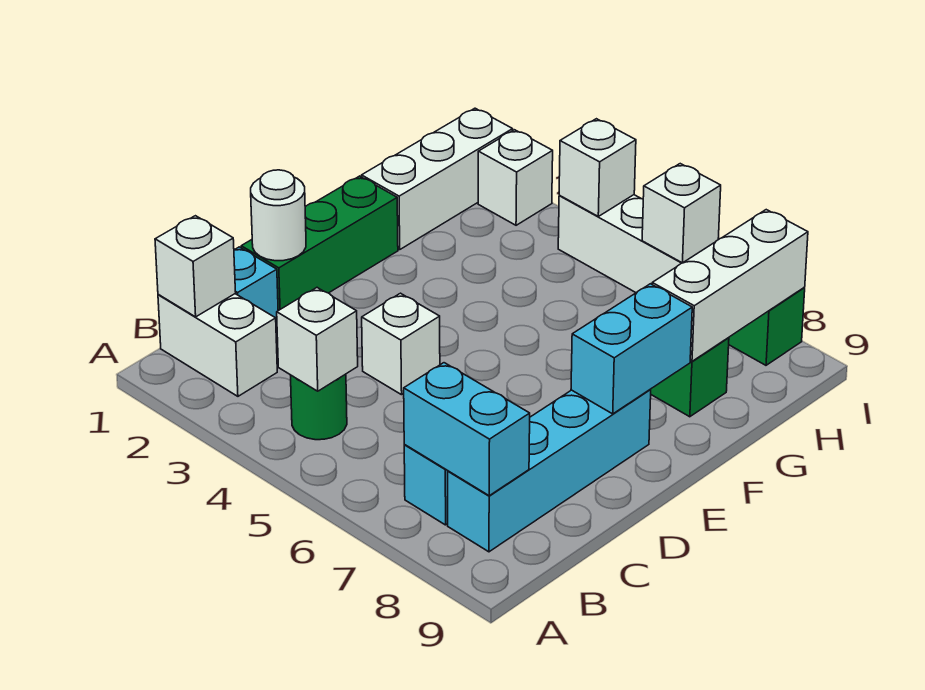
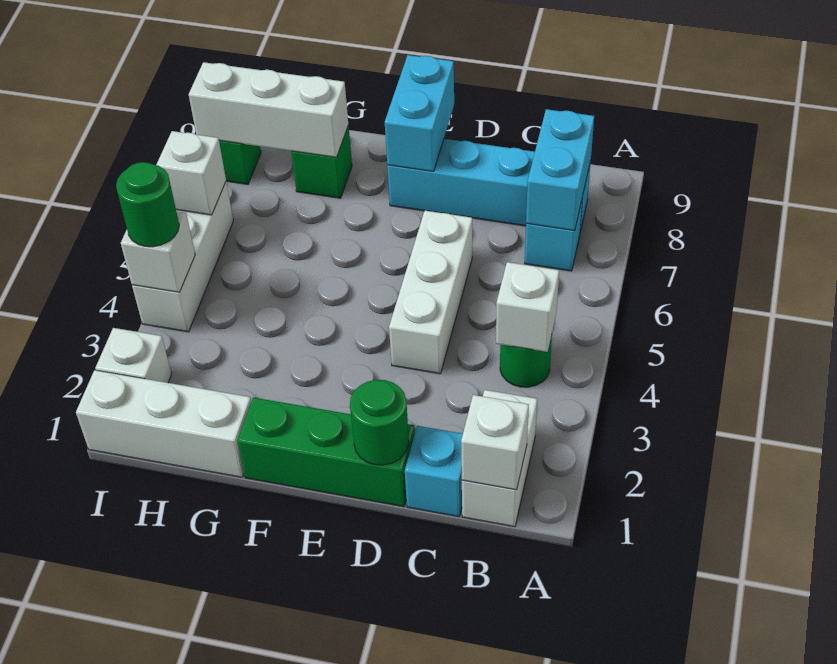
white 1x1 round brick [251,170,306,261] -> green 1x1 round brick [350,380,409,465]
white 1x1 brick [362,293,440,395] -> white 1x3 brick [389,211,472,374]
cyan 1x2 brick [571,284,692,414] -> cyan 1x2 brick turned to [385,55,454,171]
none -> green 1x1 round brick [116,162,179,247]

